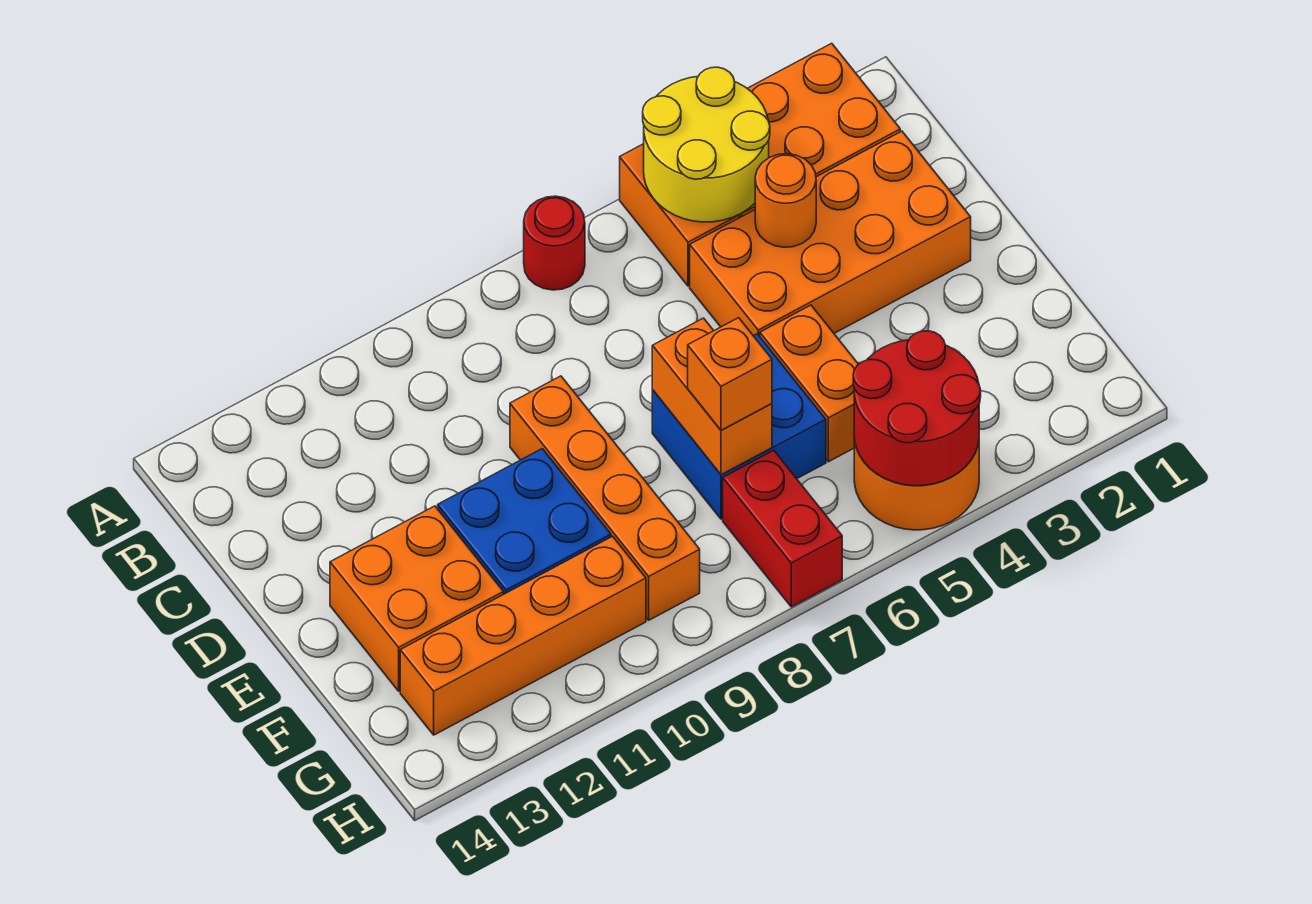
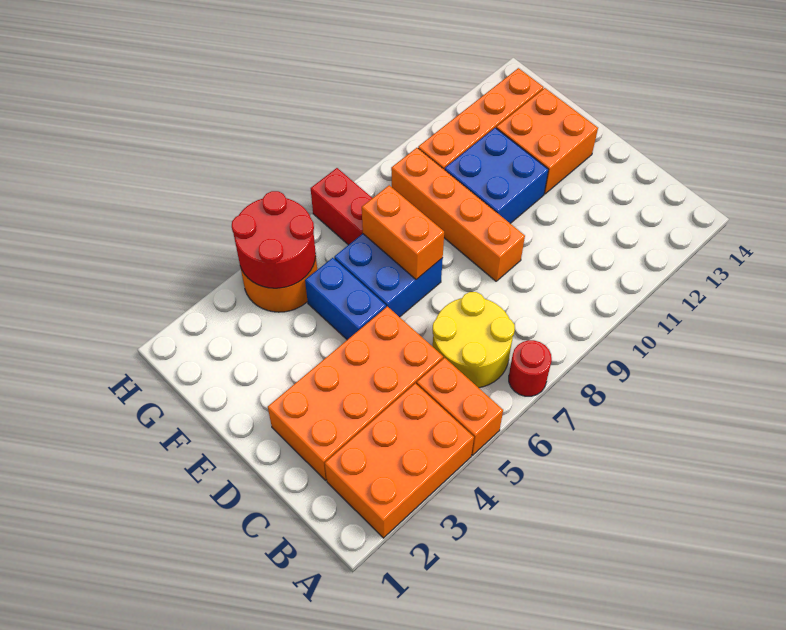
yellow 2x2 round brick [643,67,770,222] -> yellow 2x2 round brick moved to [433,292,515,388]
orange 1x1 round brick [755,154,816,247] -> none
orange 1x2 brick [760,305,858,462] -> blue 1x2 brick [305,258,386,340]
orange 1x1 brick [688,318,772,430] -> none

